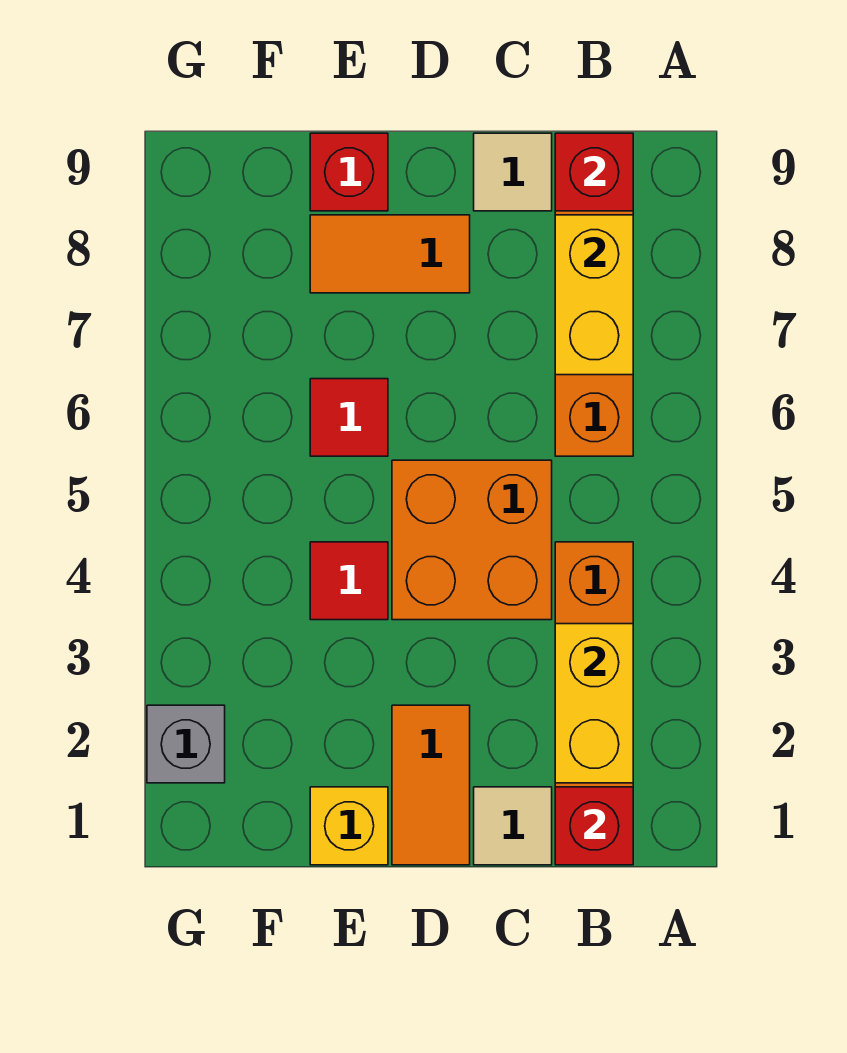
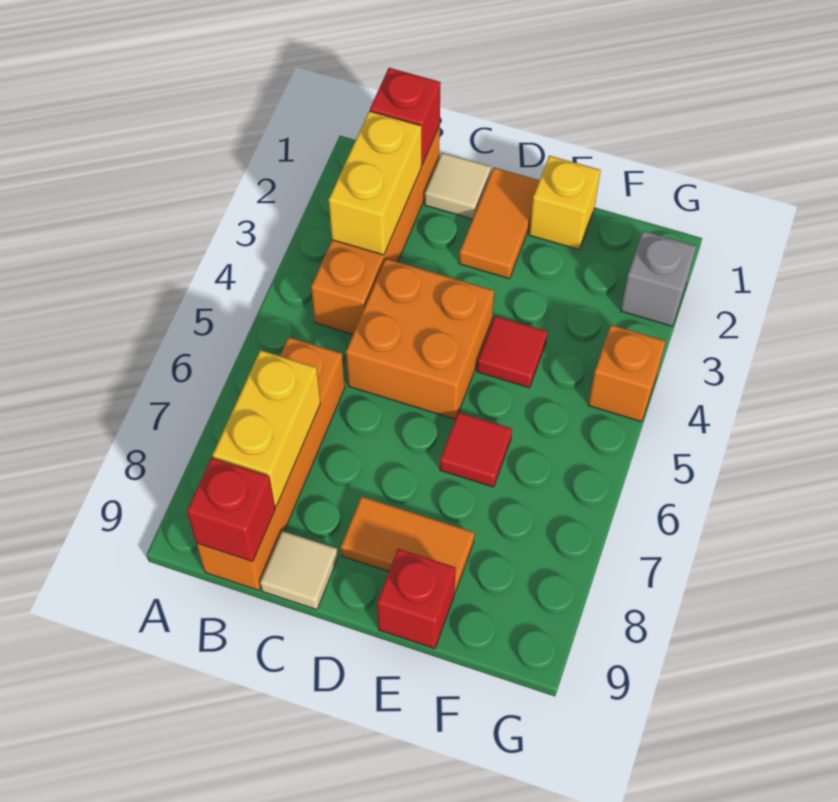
none -> orange 1x1 brick [588,325,665,422]

